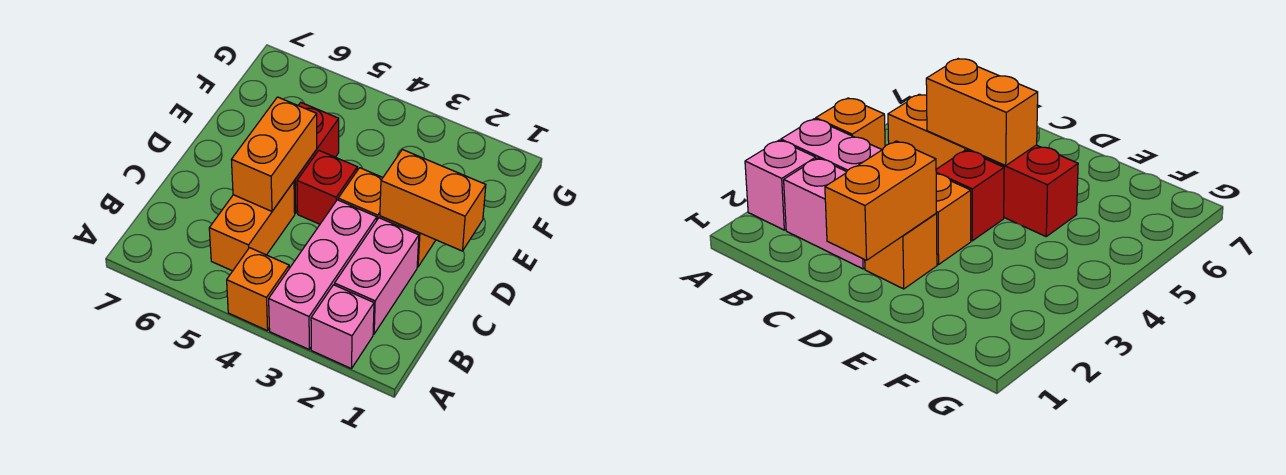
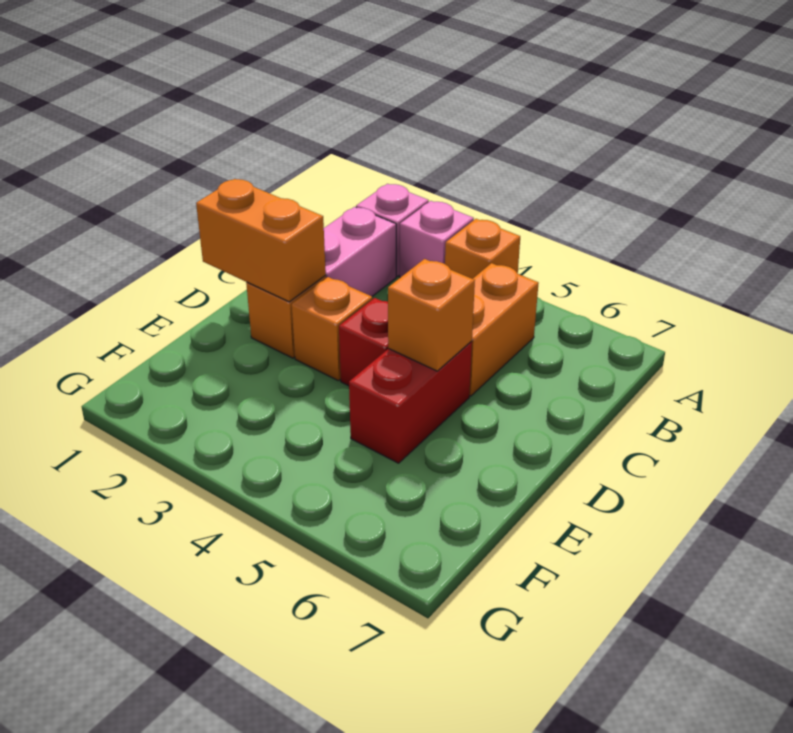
pink 1x3 brick [269,200,377,349] -> pink 1x1 brick [400,201,474,278]
orange 1x2 brick [231,97,317,211] -> orange 1x1 brick [388,259,475,371]

